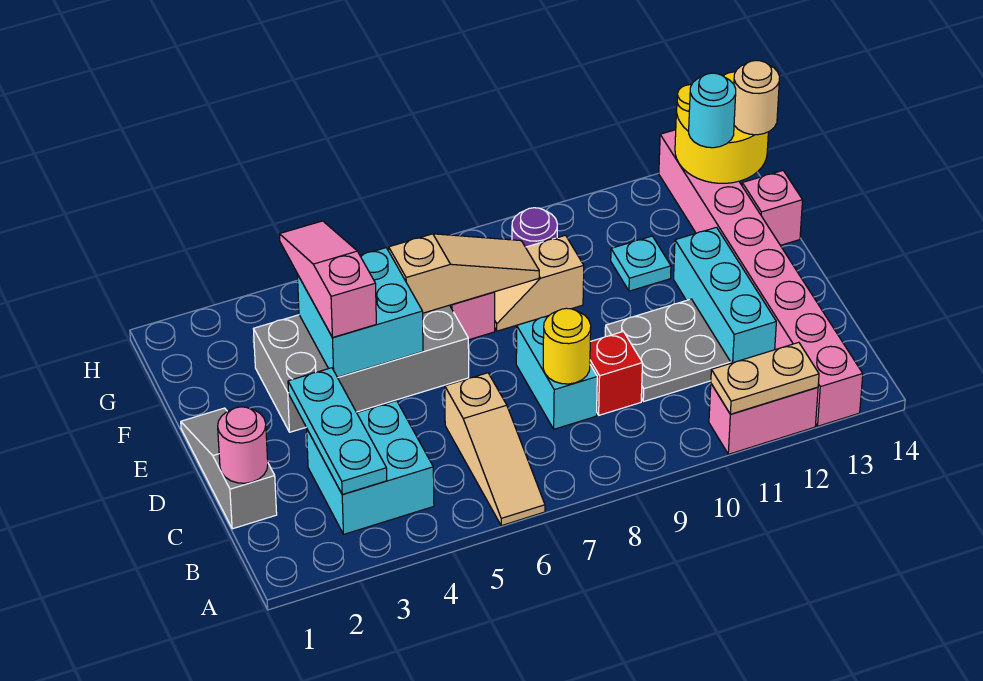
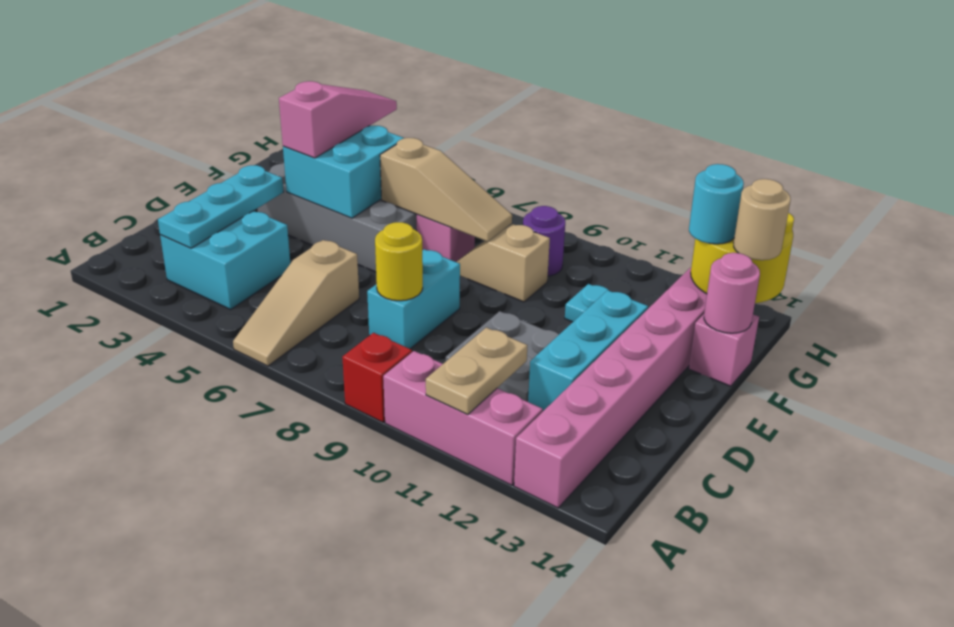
pink 1x2 brick [709,384,818,454] -> pink 1x3 brick [383,351,543,485]
tan 1x2 plate [711,342,819,414] -> tan 1x2 plate turned to [426,327,528,414]
grey 1x3 slope [181,408,277,529] -> none
pink 1x1 round brick [218,407,268,483] -> pink 1x1 round brick moved to [704,253,760,333]
red 1x1 brick [590,331,642,415] -> red 1x1 brick moved to [342,333,412,422]

